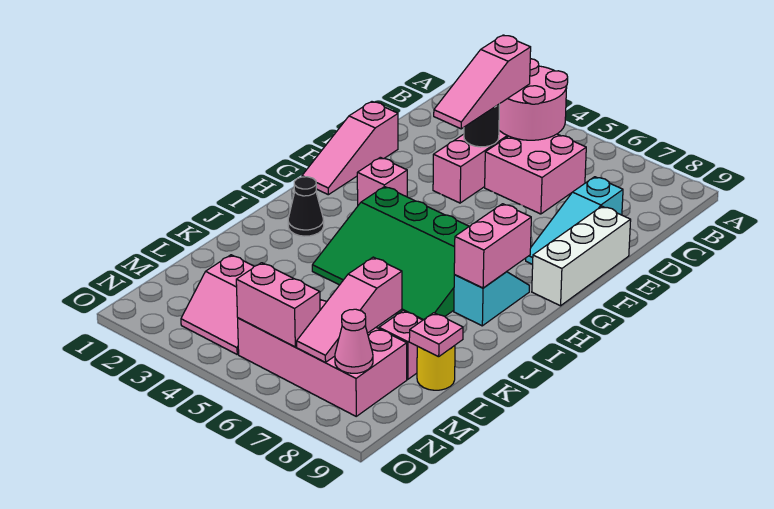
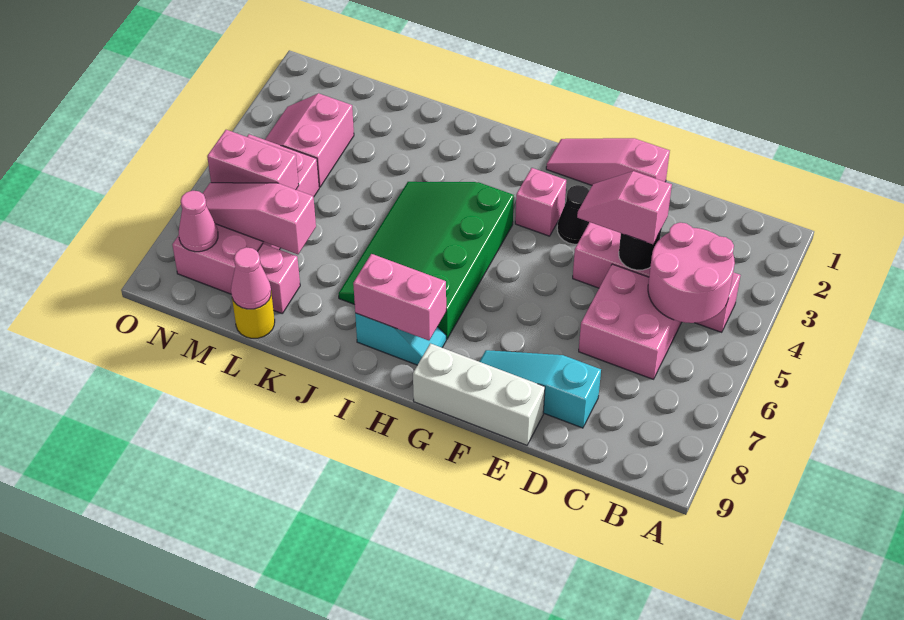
pink 1x3 slope [434,35,531,129] -> pink 1x2 slope [577,171,672,244]
black 1x1 cone [288,177,324,236] -> black 1x1 cone moved to [557,185,589,244]
pink 1x1 plate [409,313,463,357] -> pink 1x1 cone [231,247,271,309]
pink 1x2 brick [236,263,320,347] -> pink 1x2 brick turned to [207,130,299,190]

